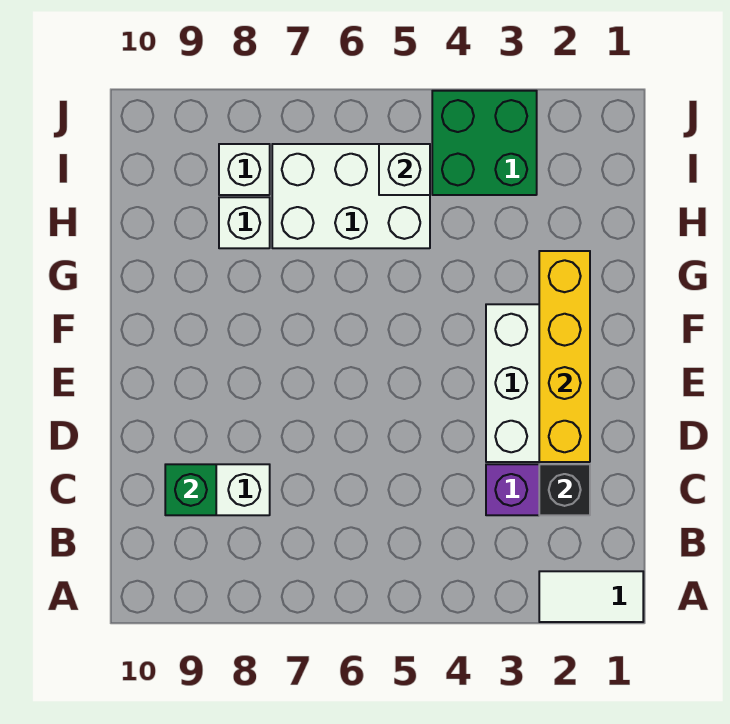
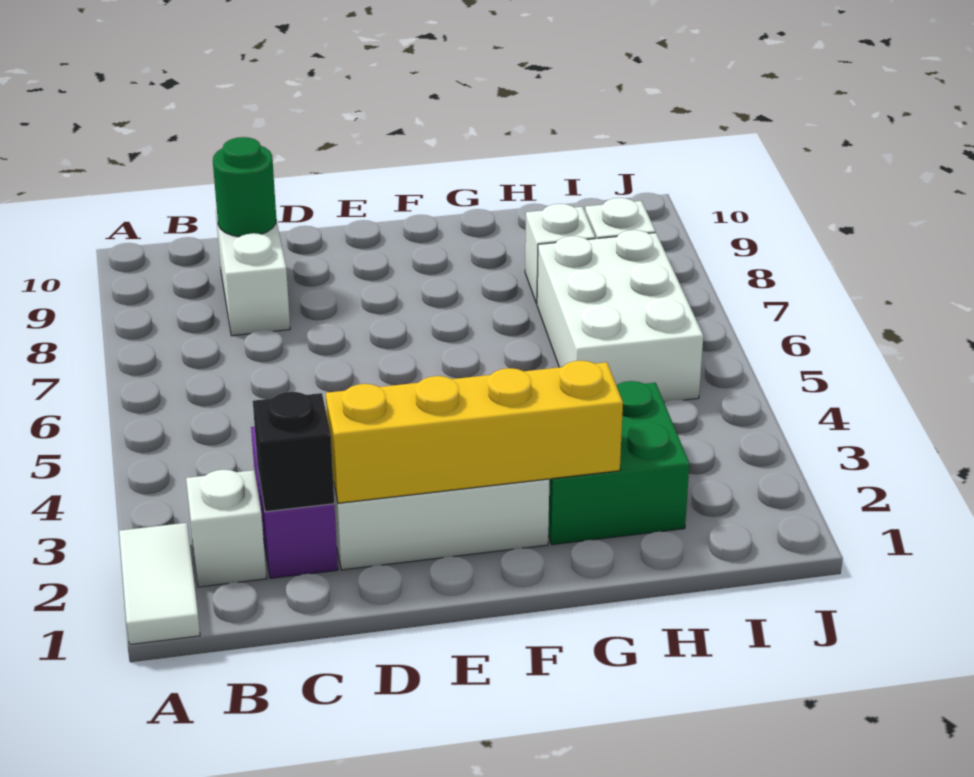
green 1x1 brick [165,464,216,515] -> green 1x1 round brick [213,137,276,237]
green 2x2 brick [432,91,537,195] -> green 2x2 brick moved to [548,381,689,545]
white 1x1 brick [379,144,430,195] -> white 1x1 brick moved to [186,470,267,587]

